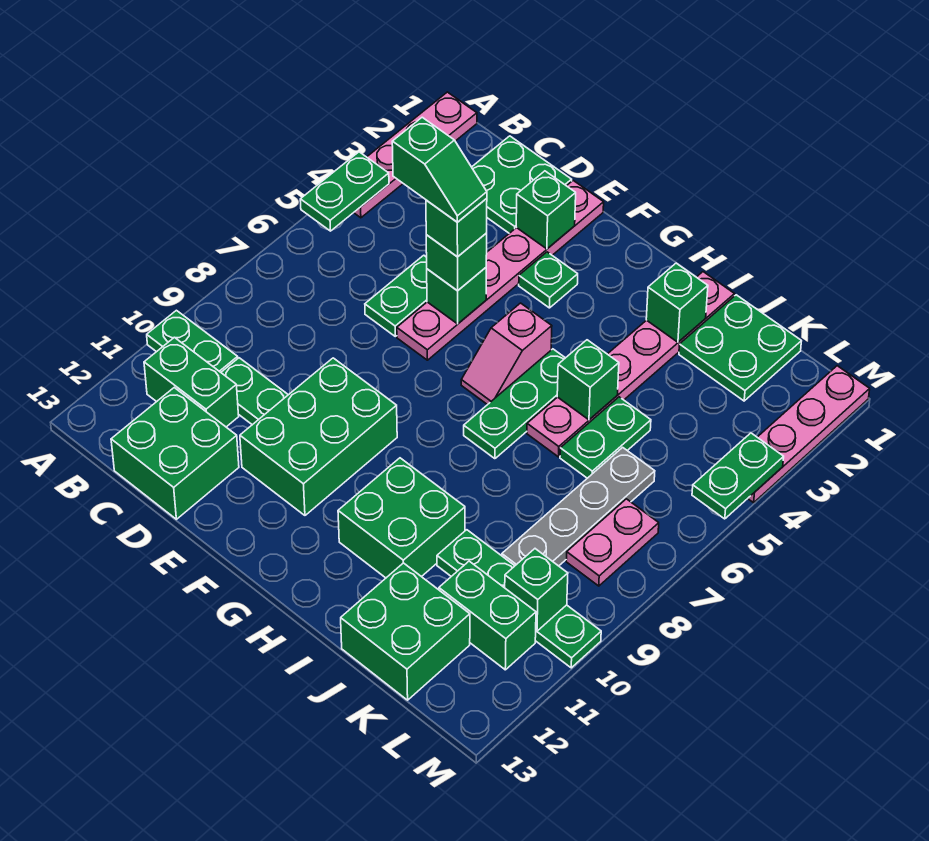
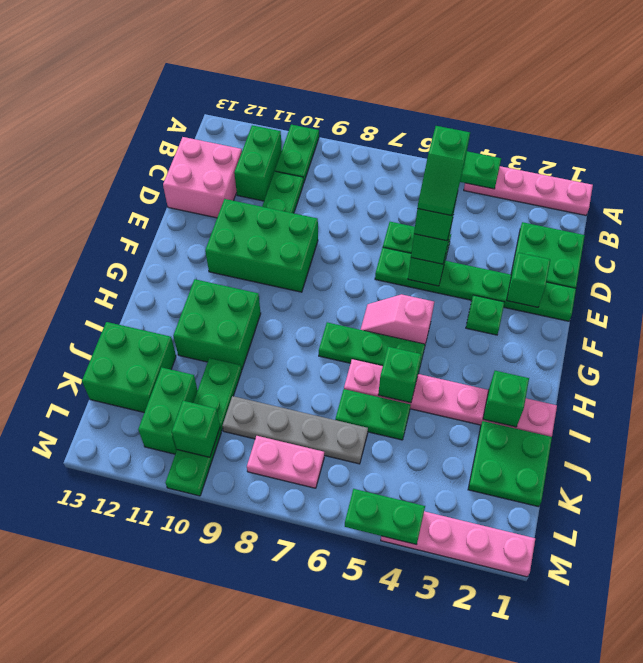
green 2x2 brick [111,388,239,519] -> pink 2x2 brick [163,137,242,218]
pink 1x6 plate [397,181,604,360] -> green 1x6 plate [375,247,576,321]

